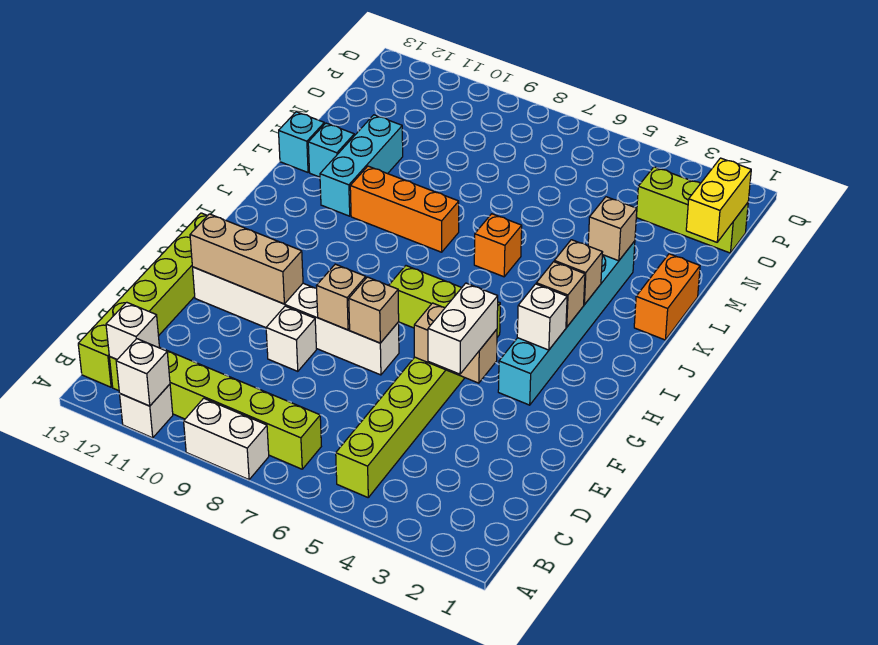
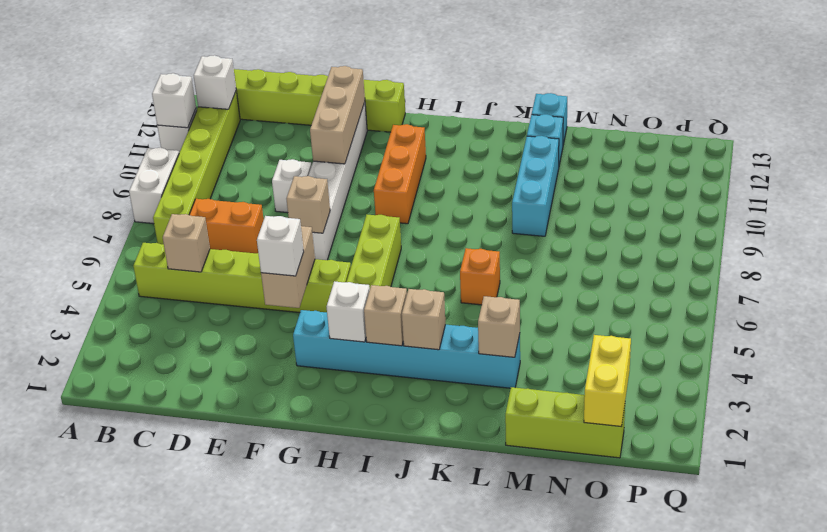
white 1x2 brick [428,283,498,374] -> white 1x1 brick [257,216,304,276]
tan 1x1 brick [317,264,366,330] -> tan 1x1 brick moved to [163,214,210,272]
orange 1x2 brick [634,254,700,340] -> orange 1x2 brick moved to [189,199,264,253]
orange 1x3 brick [350,166,459,252] -> orange 1x3 brick moved to [374,124,426,224]
cyan 1x3 brick [320,115,403,216] -> cyan 1x3 brick turned to [512,136,559,236]
yellow 1x2 brick [686,158,751,242] -> yellow 1x2 brick turned to [584,335,631,427]
lime 1x3 brick [636,167,748,253] -> lime 1x3 brick turned to [505,387,625,458]

